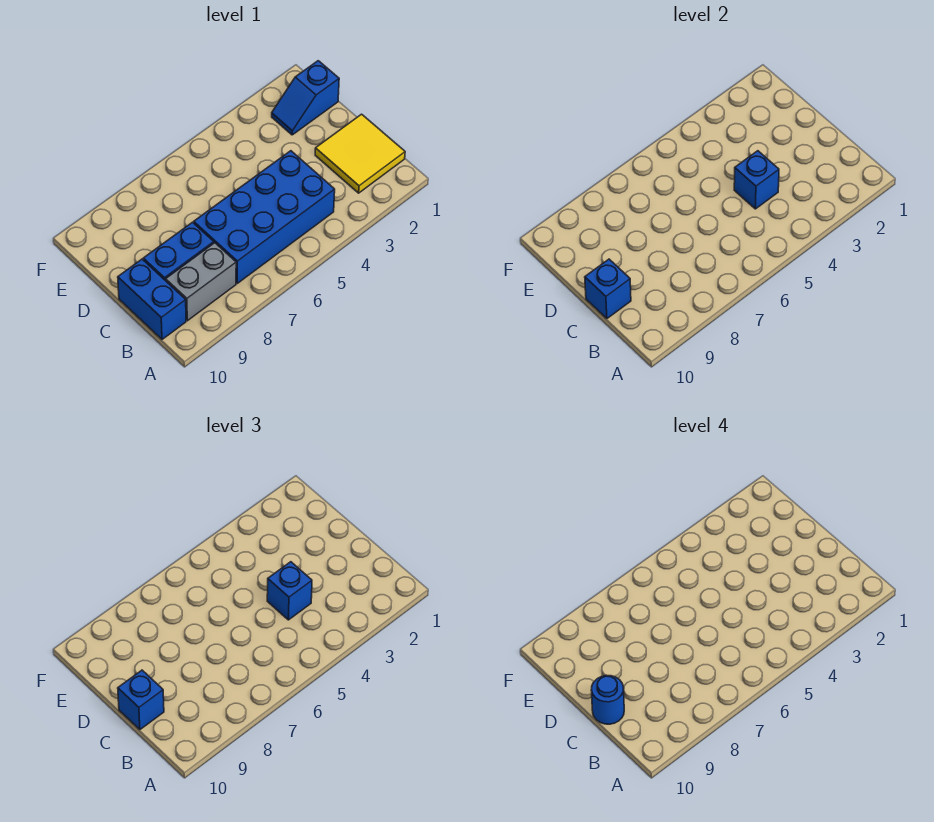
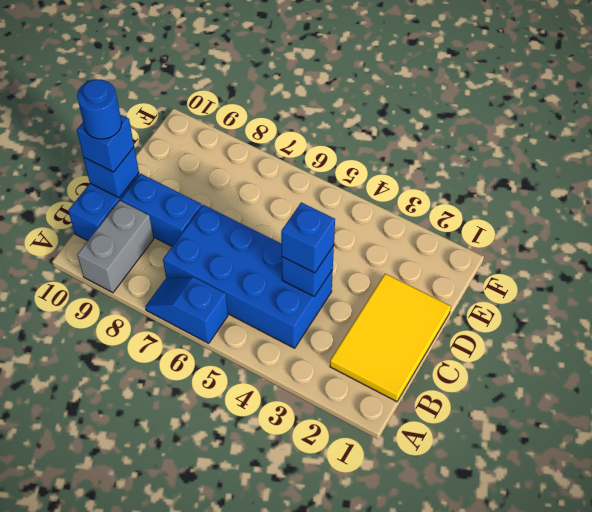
yellow 2x2 tile [315,114,405,193] -> yellow 2x3 tile [330,274,451,402]
grey 1x2 brick [166,243,236,321] -> grey 1x2 brick turned to [77,200,154,293]
blue 1x2 slope [272,61,339,135] -> blue 1x2 slope moved to [145,277,228,343]

